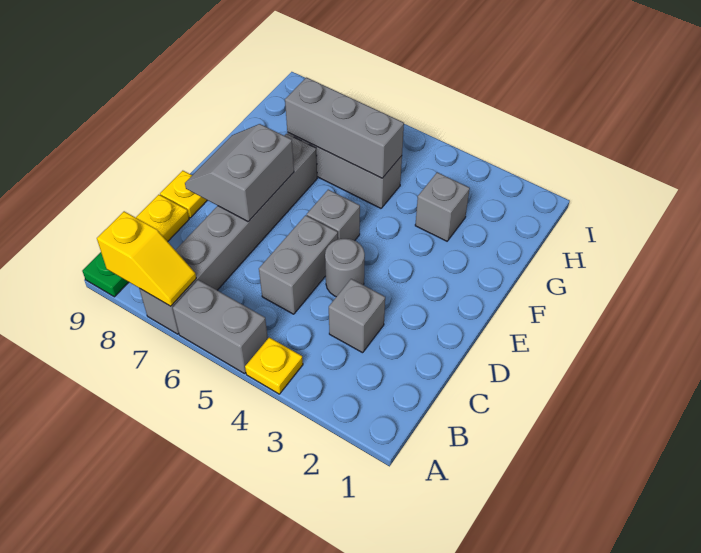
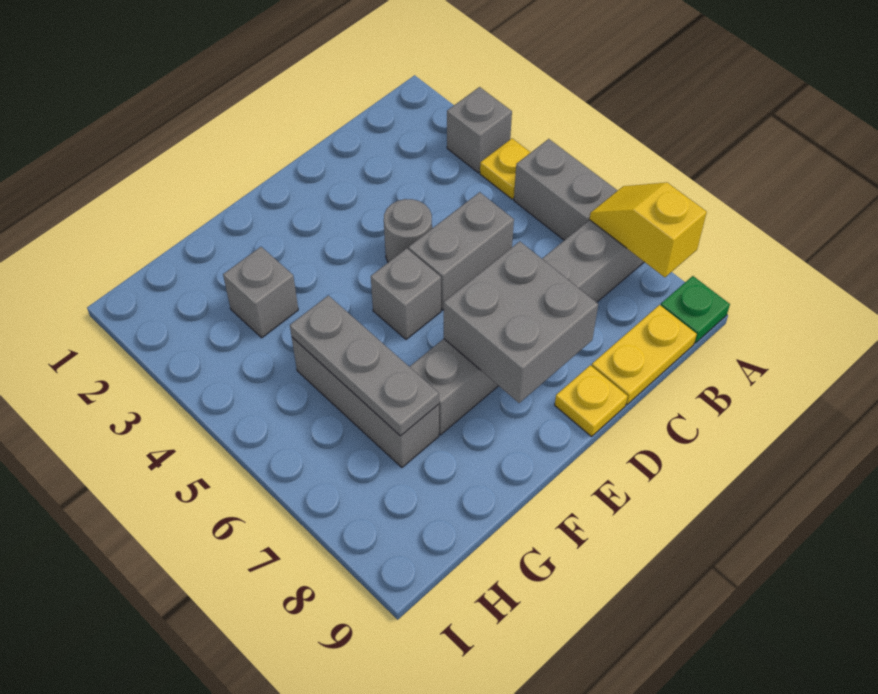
grey 1x1 brick [329,279,385,353] -> grey 1x1 brick moved to [447,87,512,173]
grey 2x2 slope [185,124,294,222] -> grey 2x2 brick [444,241,598,403]
grey 1x3 brick [285,78,404,178] -> grey 1x3 plate [290,296,439,436]

